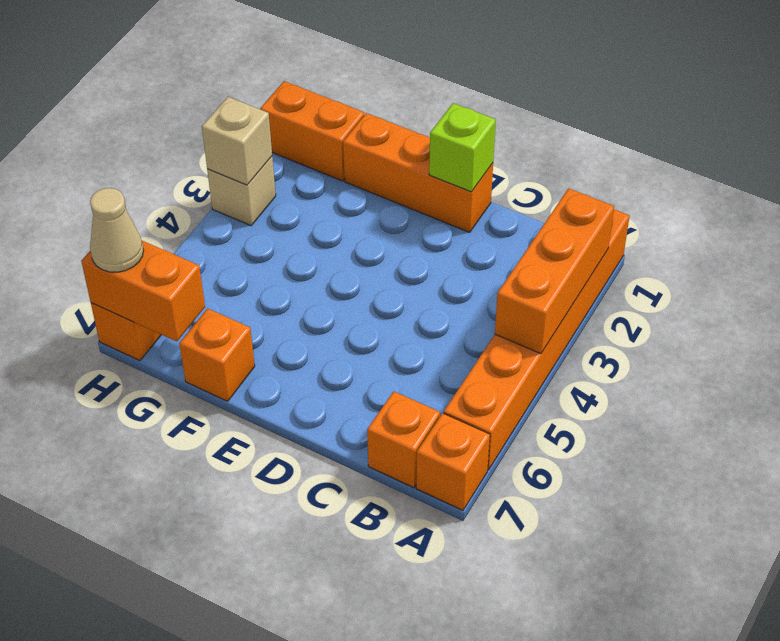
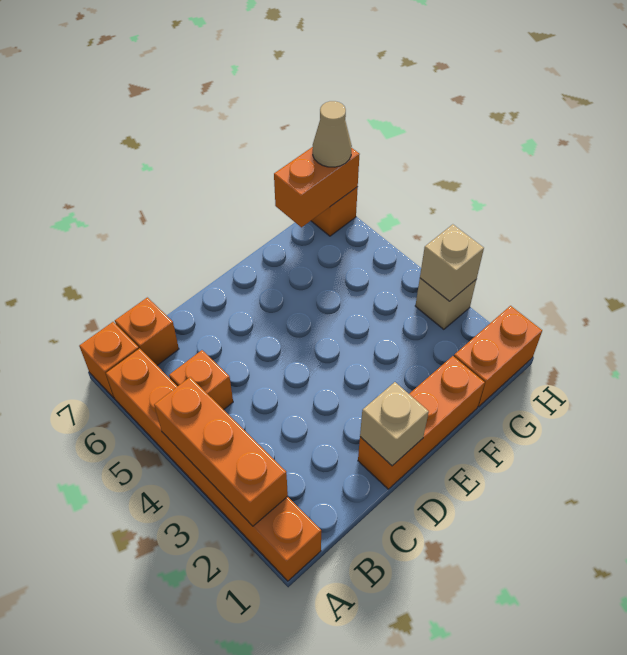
lime 1x1 brick [429,103,496,192] -> tan 1x1 brick [360,382,429,466]
orange 1x1 brick [179,309,255,401] -> orange 1x1 brick moved to [169,350,233,410]

